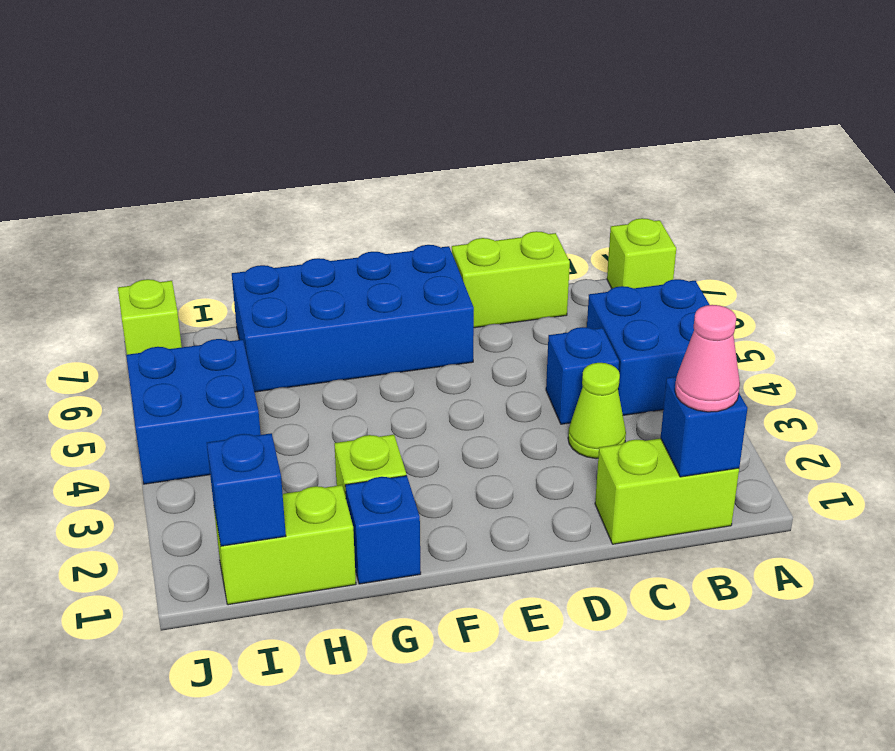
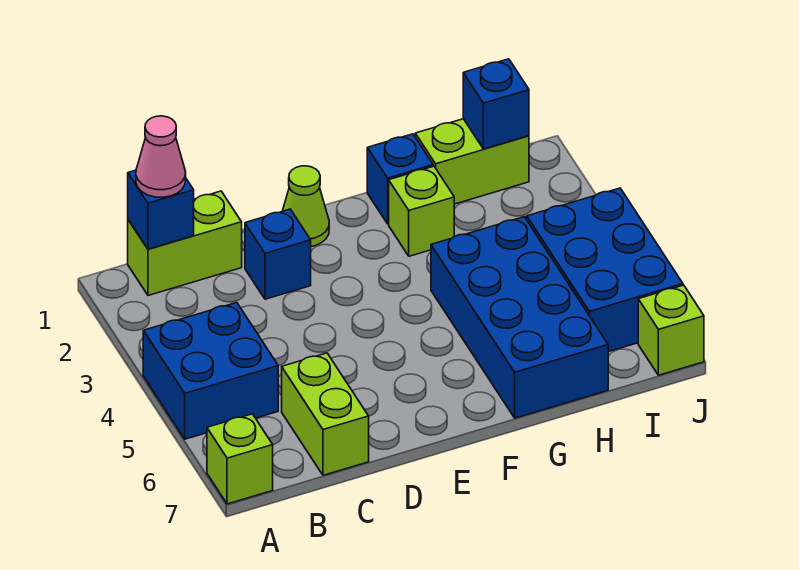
lime 1x1 cone [568,363,626,459] -> lime 1x1 cone moved to [283,166,329,246]
blue 1x1 brick [546,327,619,424] -> blue 1x1 brick moved to [245,209,311,299]
lime 1x2 brick [452,231,570,328] -> lime 1x2 brick turned to [282,353,369,475]
blue 2x4 brick [232,245,474,392] -> blue 2x4 brick turned to [431,217,608,418]
blue 2x2 brick [126,339,261,484] -> blue 2x3 brick [527,188,683,352]

